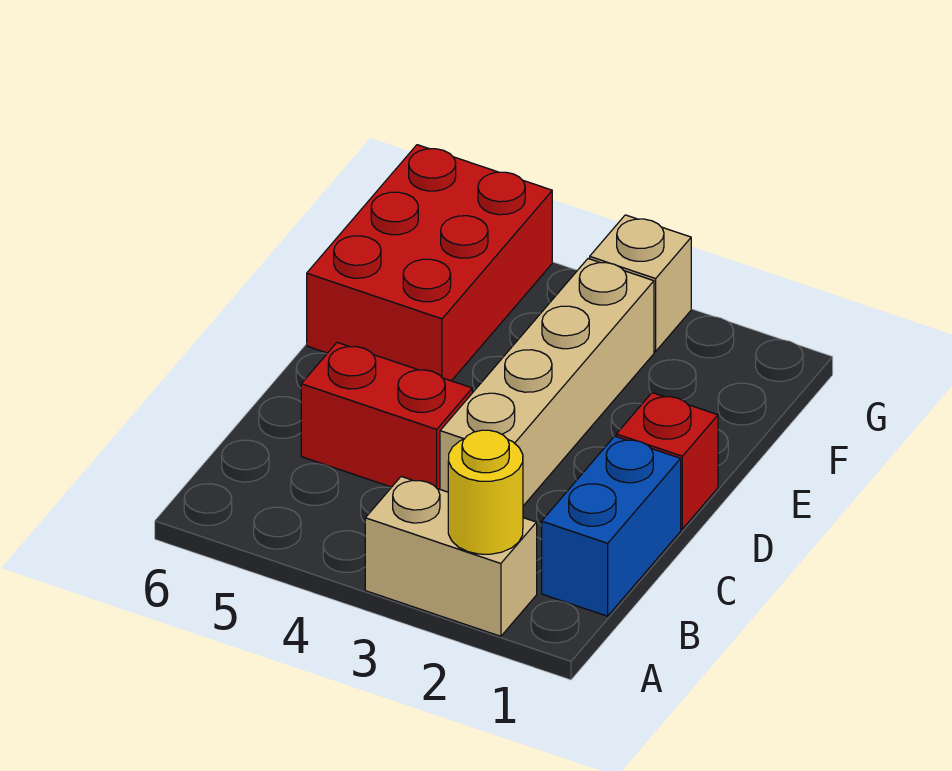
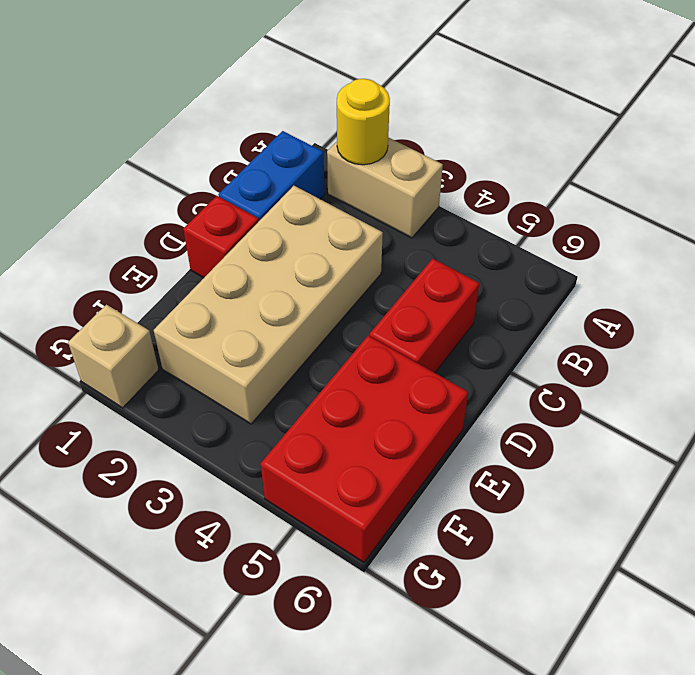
tan 1x4 brick [440,259,654,506] -> tan 2x4 brick [154,186,383,424]
red 1x2 brick [301,342,472,489] -> red 1x2 brick turned to [370,259,479,373]
tan 1x1 brick [590,215,691,351] -> tan 1x1 brick moved to [68,305,159,408]

